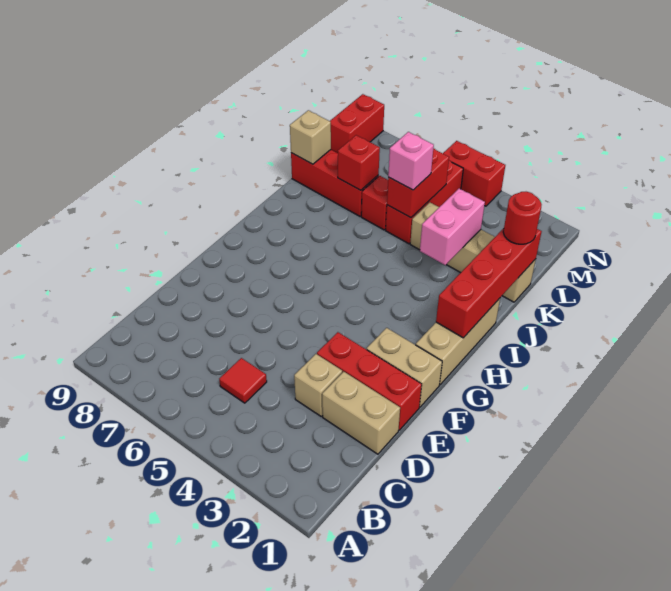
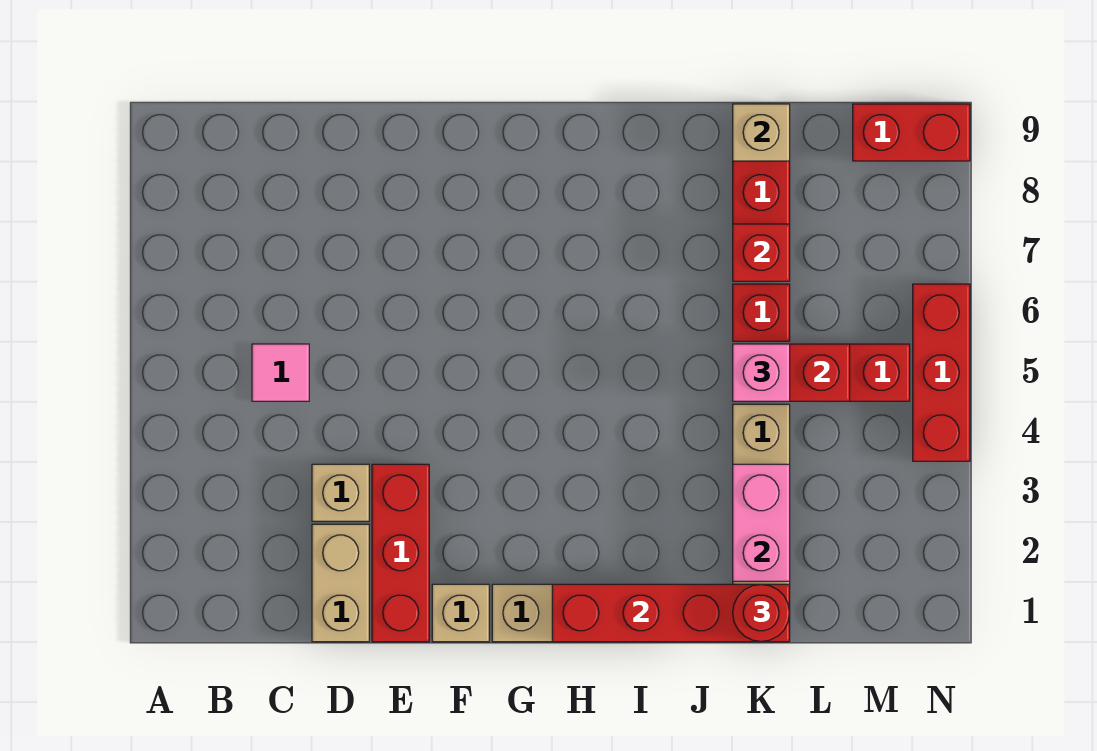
red 1x1 tile [219,358,267,403] -> pink 1x1 tile [252,344,309,401]
tan 1x2 brick [367,328,442,407] -> tan 1x1 brick [432,584,489,642]
pink 1x2 brick [420,189,485,265] -> pink 1x2 brick turned to [733,464,790,581]
red 1x2 brick [443,141,505,206] -> red 1x3 brick [913,284,970,461]

